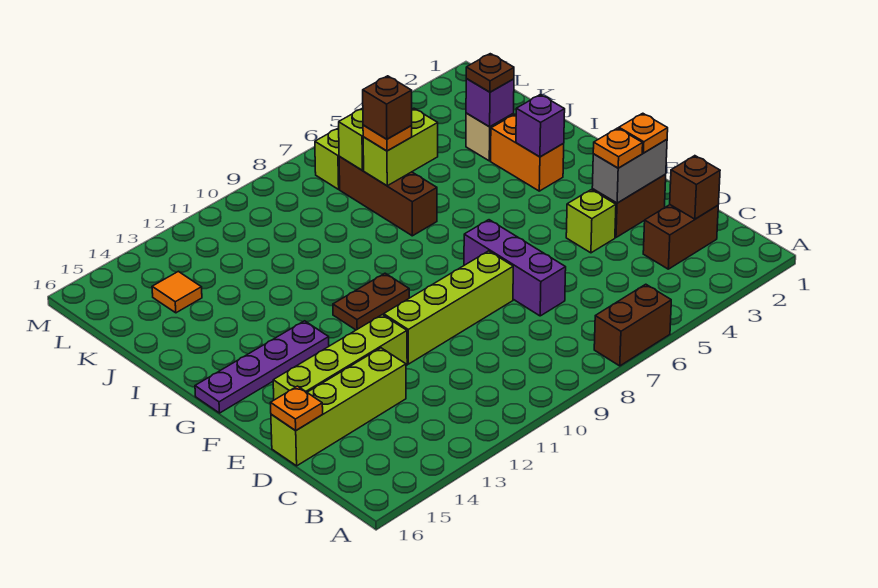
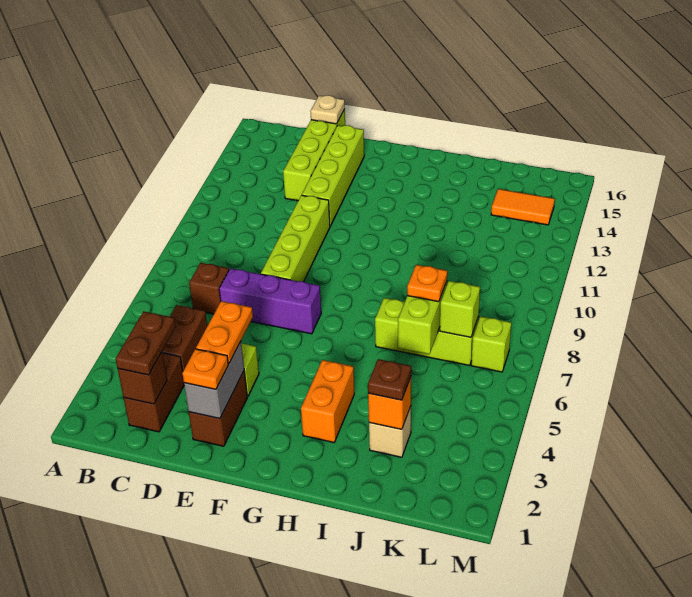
brown 1x2 brick [594,284,671,366] -> brown 1x2 brick moved to [162,305,207,370]
orange 1x1 plate [271,386,323,431] -> tan 1x1 plate [310,95,345,124]
orange 1x1 plate [593,128,643,168] -> orange 1x2 plate [196,301,253,364]
brown 1x2 plate [333,273,409,330] -> brown 1x2 plate moved to [115,311,176,375]
purple 1x4 plate [195,321,329,413] -> none
orange 1x2 brick [491,114,564,191] -> orange 1x2 brick turned to [301,360,354,442]
purple 1x1 brick [516,95,565,157] -> none
brown 1x3 brick [339,156,437,236] -> lime 1x3 brick [375,298,479,366]
purple 1x1 brick [466,79,514,127] -> orange 1x1 brick [368,377,411,429]
brown 1x1 brick [363,76,412,139] -> brown 1x1 brick moved to [189,263,229,314]
orange 1x1 tile [152,271,202,313] -> orange 1x2 tile [491,189,555,225]

